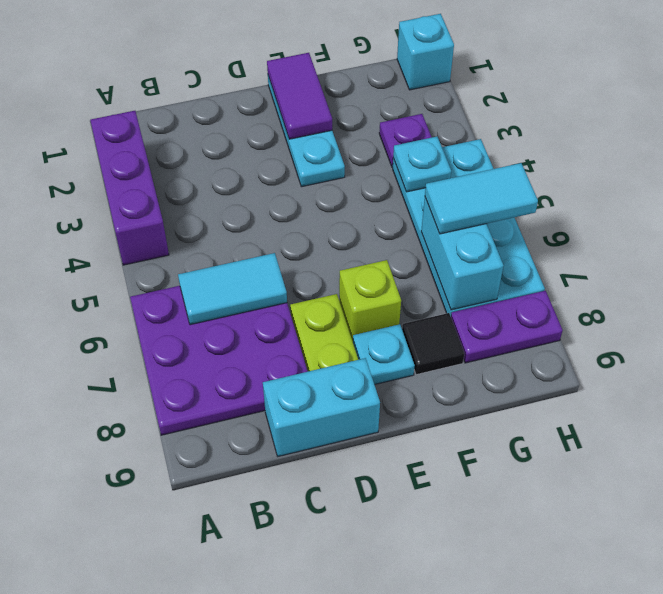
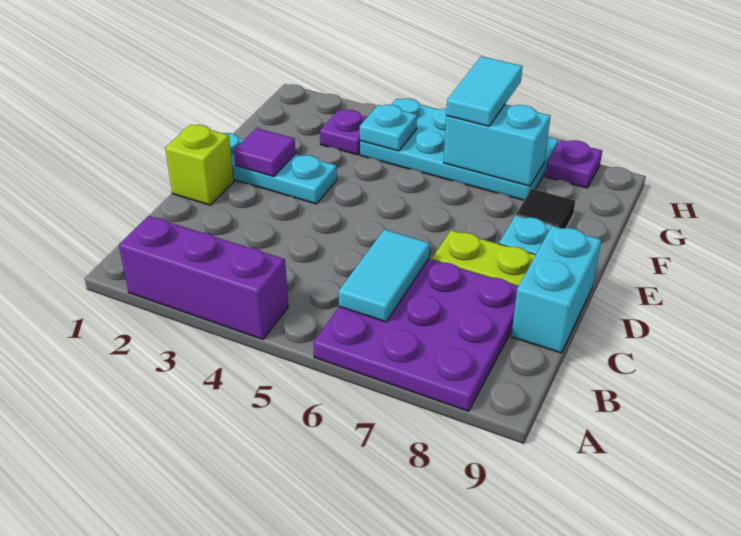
purple 1x2 tile [267,53,332,139] -> purple 1x1 tile [234,128,296,177]
lime 1x1 brick [339,260,401,341] -> lime 1x1 brick moved to [165,125,234,205]
purple 1x2 plate [451,291,563,363] -> purple 1x1 plate [545,140,602,188]
cyan 1x1 brick [397,14,454,90] -> none

